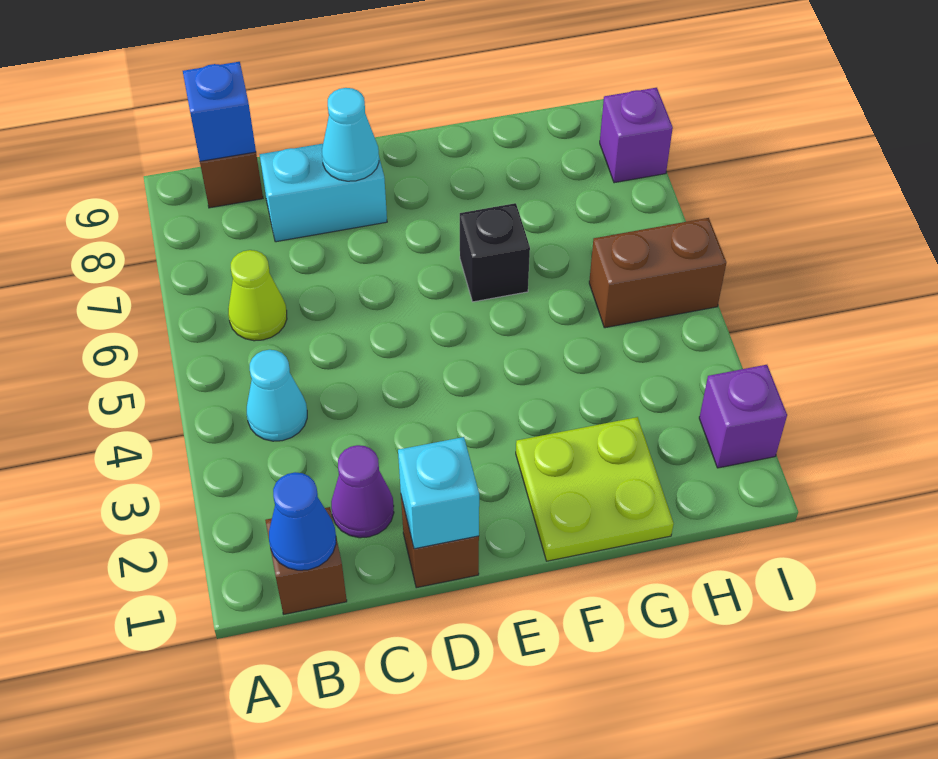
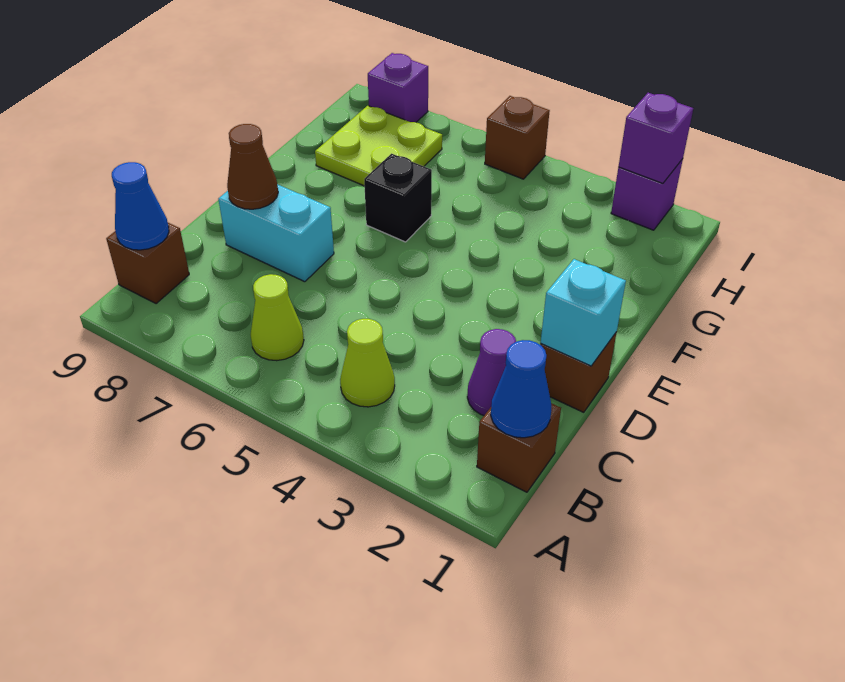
cyan 1x1 cone [247,350,307,441] -> lime 1x1 cone [340,319,395,407]
blue 1x1 brick [183,62,256,161] -> blue 1x1 cone [112,162,169,250]
cyan 1x2 brick [259,144,387,242] -> cyan 1x2 brick turned to [218,184,334,282]
cyan 1x1 cone [322,88,379,181] -> brown 1x1 cone [227,124,278,209]
lime 2x2 plate [516,417,674,561] -> lime 2x2 plate moved to [315,106,442,186]
brown 1x2 brick [589,218,726,328] -> brown 1x1 brick [485,96,550,179]
none -> purple 1x1 brick [619,93,693,183]

